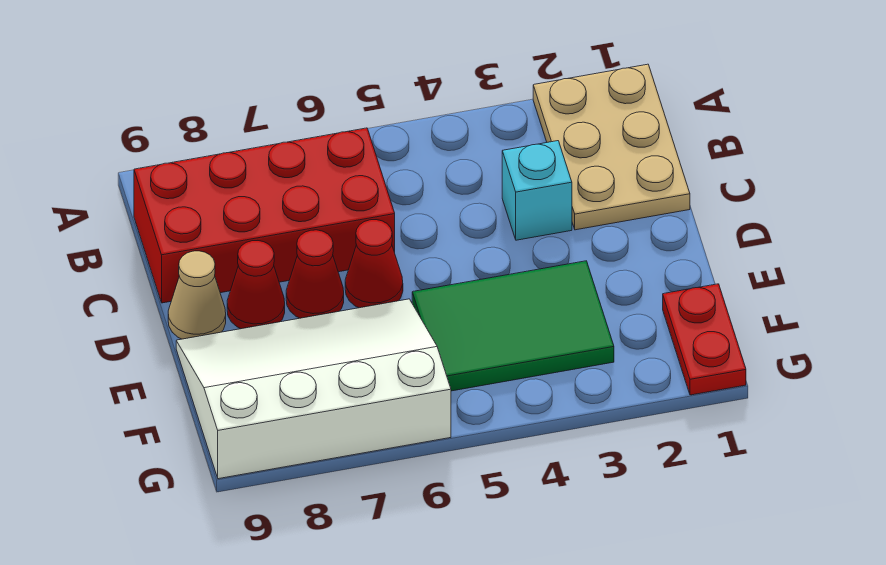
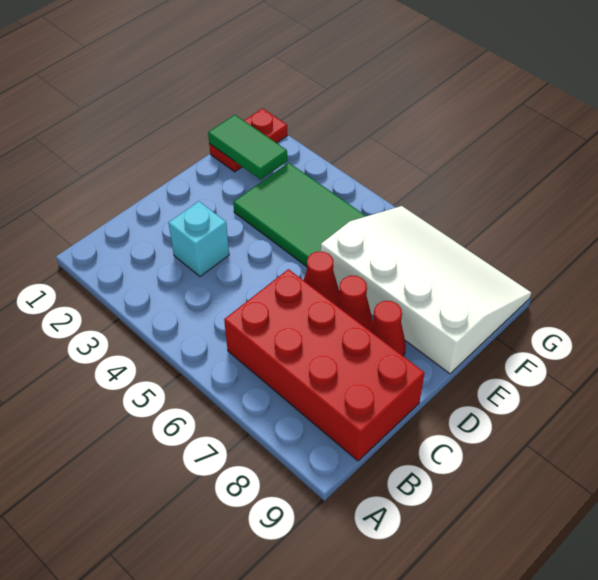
tan 2x3 plate [533,64,690,230] -> none
tan 1x1 cone [168,251,226,339] -> none
white 3x4 slope [176,299,451,479] -> white 3x4 slope turned to [321,206,531,374]
none -> green 1x2 tile [208,115,287,180]

